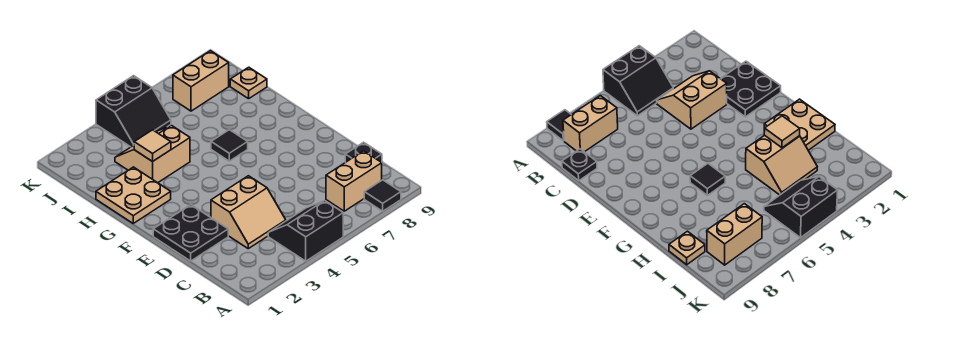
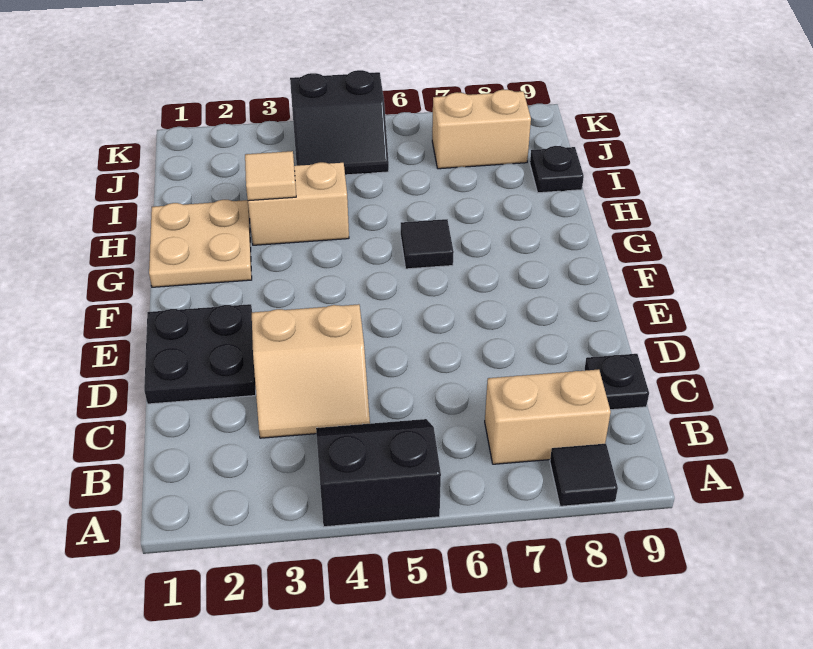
tan 1x1 plate [230,67,267,99] -> black 1x1 plate [530,146,584,193]

